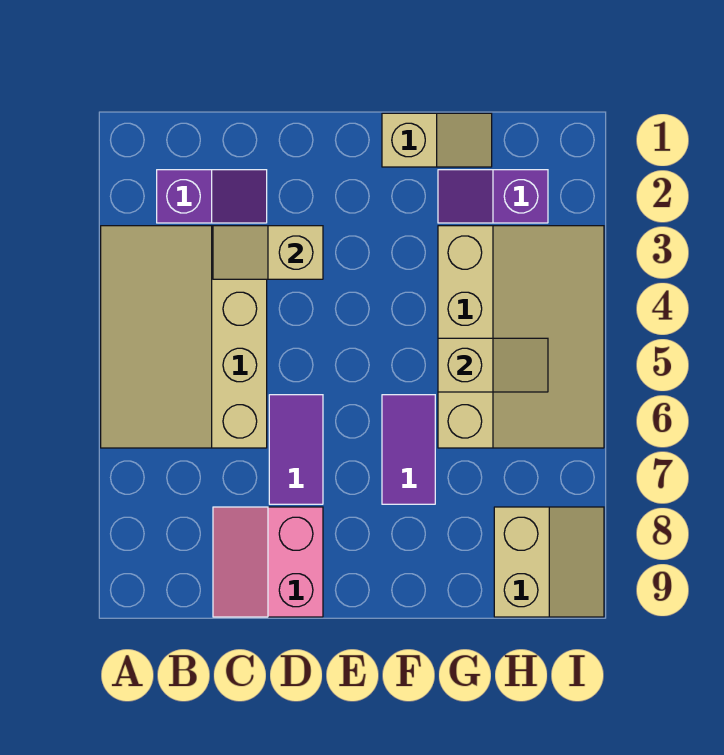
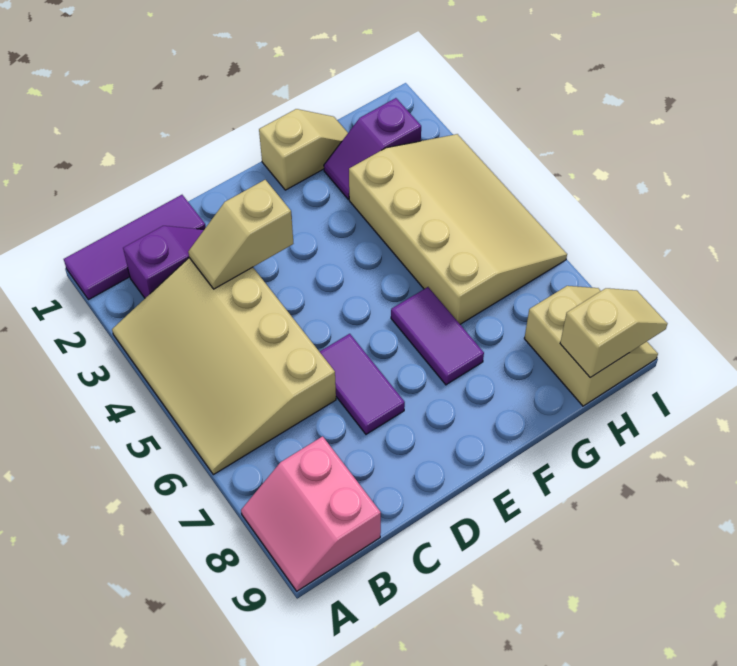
none -> purple 1x3 tile [64,195,206,300]
pink 2x2 slope [213,507,323,617] -> pink 2x2 slope moved to [241,436,381,591]
tan 1x2 slope [438,338,548,392] -> tan 1x2 slope moved to [560,288,667,378]

